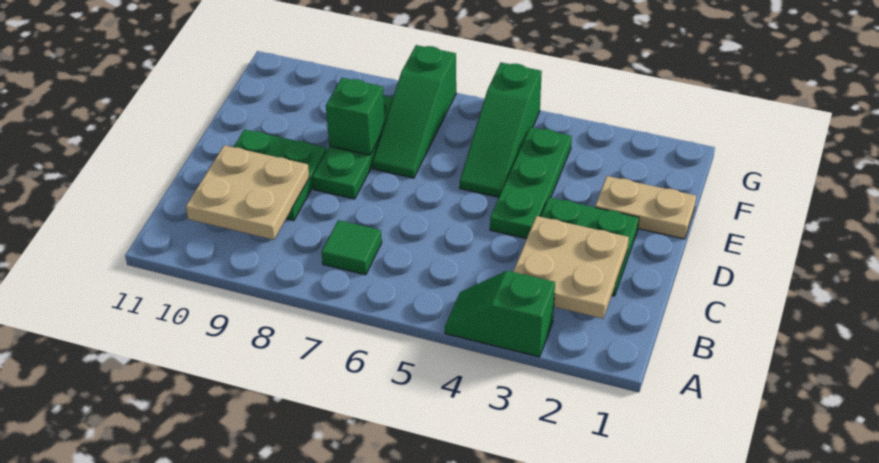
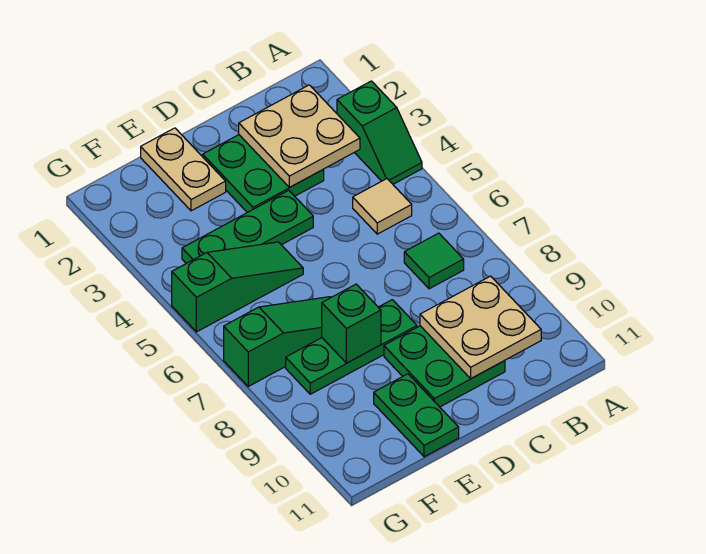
none -> tan 1x1 tile [353,179,412,234]
none -> green 1x2 plate [374,374,459,457]

